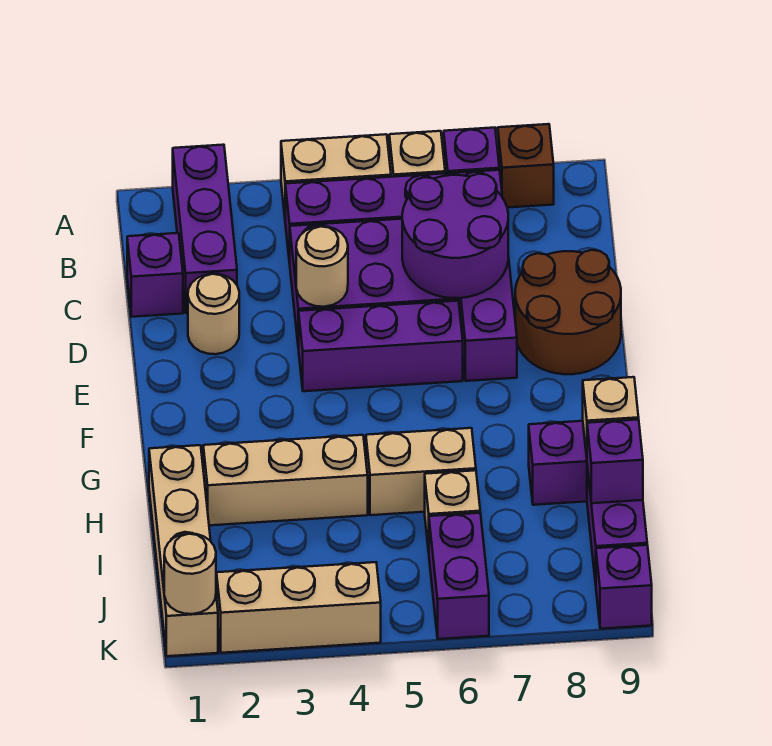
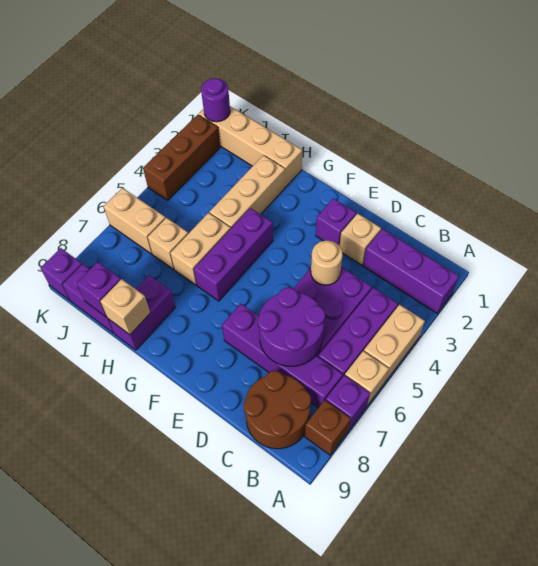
purple 1x1 brick [127,233,183,317] -> purple 1x1 brick moved to [316,198,356,246]
tan 1x1 round brick [188,274,239,354] -> tan 1x1 brick [340,213,381,265]
brown 2x2 round brick [515,250,621,374] -> brown 2x2 round brick moved to [243,371,311,449]
purple 1x3 brick [299,301,463,391] -> purple 1x3 brick moved to [194,208,273,301]
purple 1x2 brick [429,513,489,639] -> tan 1x2 brick [104,188,166,254]
tan 1x1 round brick [164,534,216,614] -> purple 1x1 round brick [201,78,230,122]
tan 1x3 brick [217,562,381,653] -> brown 1x3 brick [143,115,220,200]

